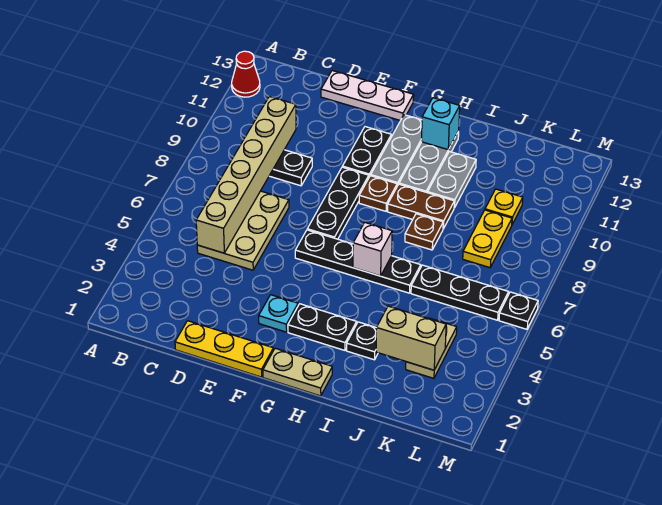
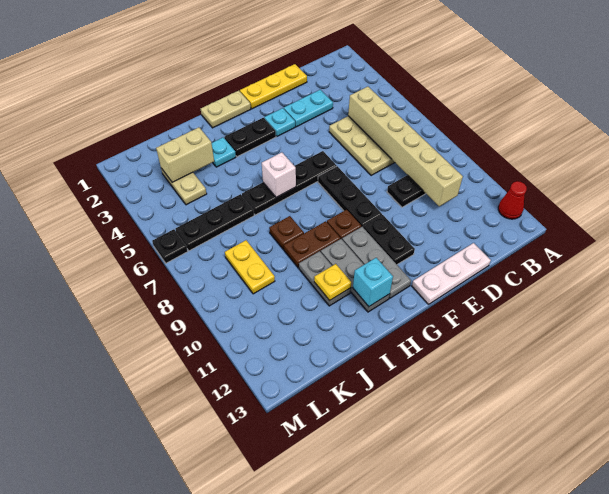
none -> cyan 1x2 plate [284,90,333,127]
black 1x1 plate [347,322,378,360] -> cyan 1x1 plate [212,137,236,167]
yellow 1x1 plate [485,189,523,224] -> yellow 1x1 plate moved to [314,264,351,300]

